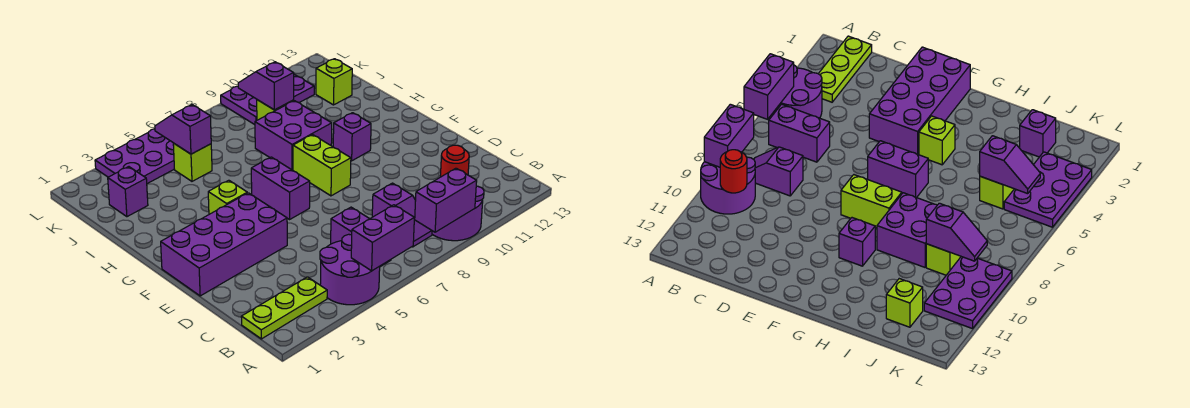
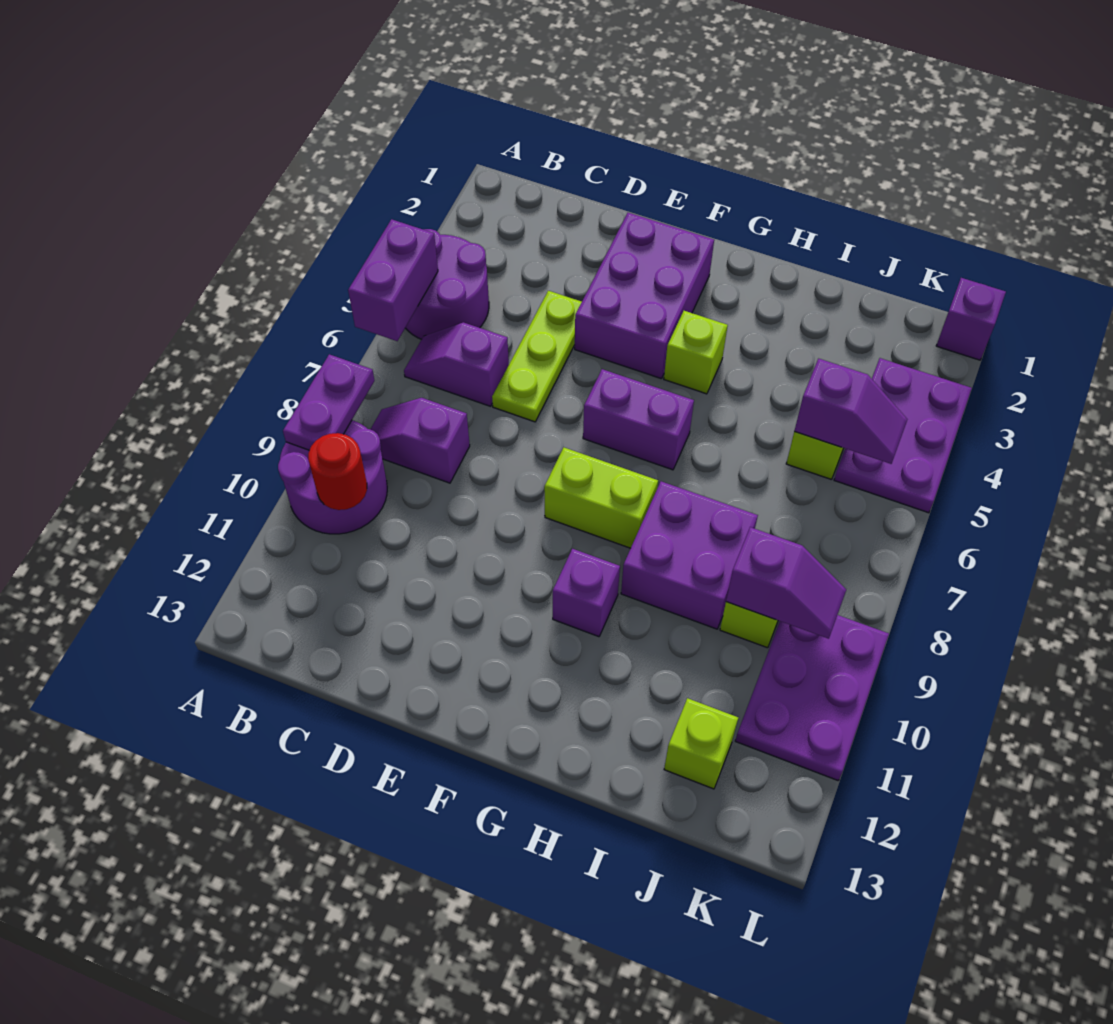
purple 1x2 brick [415,168,477,232] -> purple 1x2 plate [283,354,375,450]
lime 1x3 plate [241,277,327,339] -> lime 1x3 plate moved to [492,291,582,422]
purple 1x2 brick [331,207,391,267] -> purple 1x2 slope [404,322,509,406]
purple 2x4 brick [161,193,287,296] -> purple 2x3 brick [575,213,714,379]
purple 1x1 brick [108,167,148,217] -> purple 1x1 brick moved to [936,278,1006,360]

